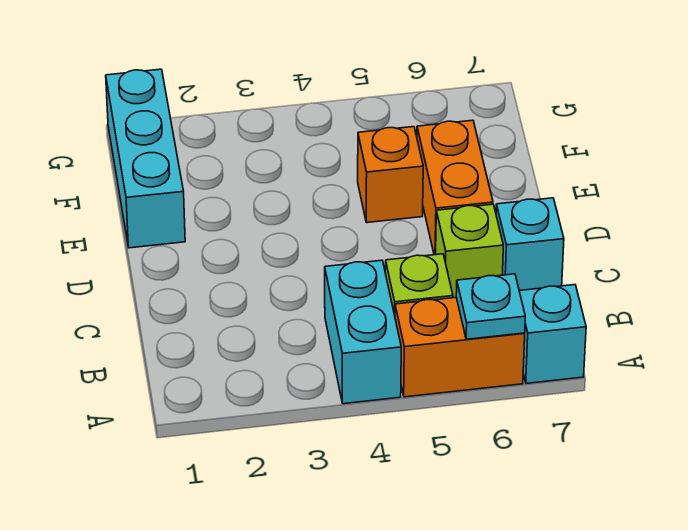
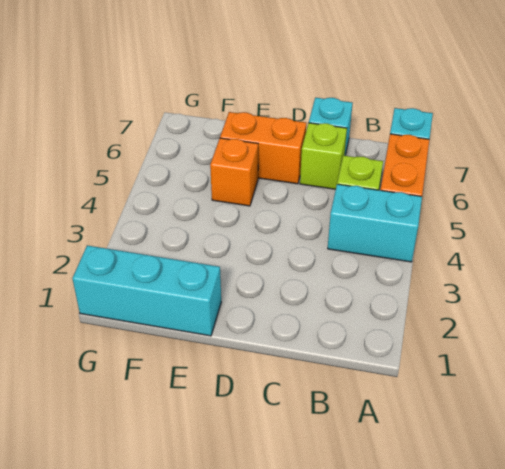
cyan 1x1 plate [456,274,525,339] -> none

